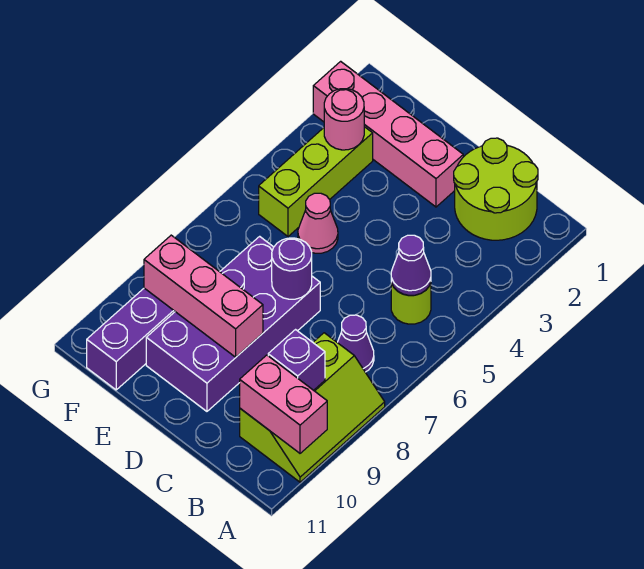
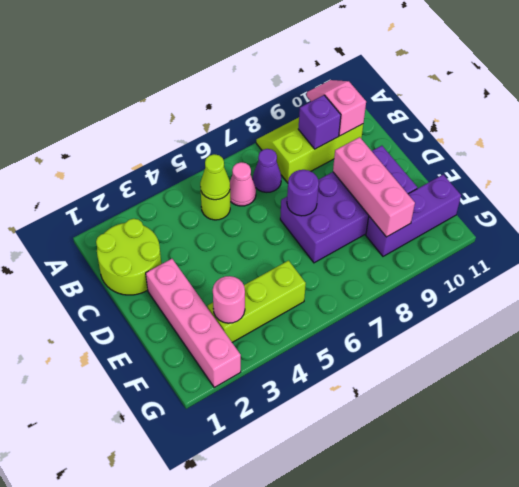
pink 1x2 brick [240,355,327,453] -> pink 1x2 slope [307,80,366,136]
purple 1x1 cone [391,235,431,295] -> lime 1x1 cone [200,154,230,200]
pink 1x1 cone [298,193,338,253] -> pink 1x1 cone moved to [230,162,256,206]

